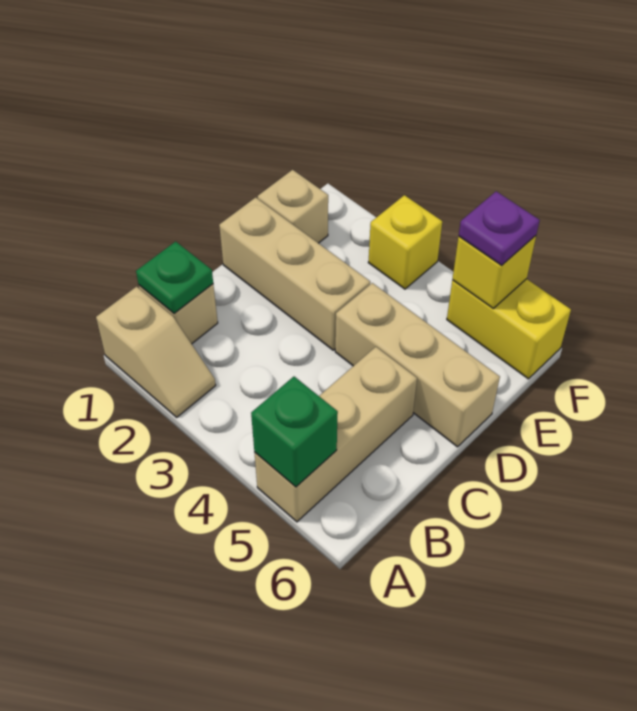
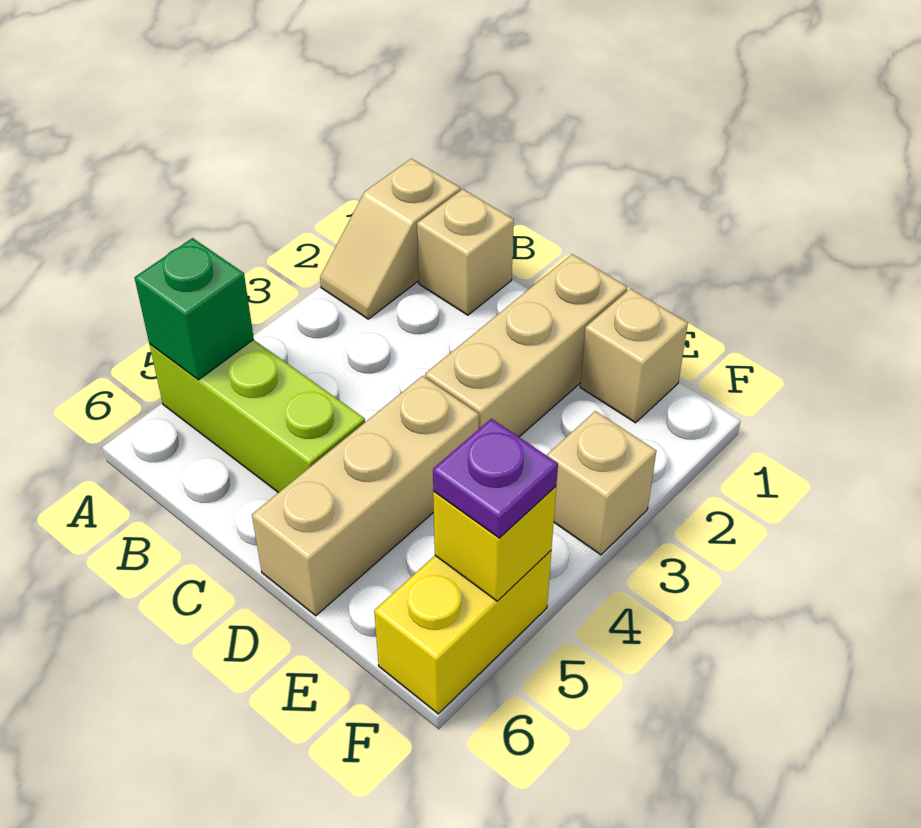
tan 1x3 brick [254,347,417,522] -> lime 1x3 brick [149,340,365,493]
green 1x1 plate [136,241,213,313] -> none
yellow 1x1 brick [368,195,442,289] -> tan 1x1 brick [547,411,656,555]

